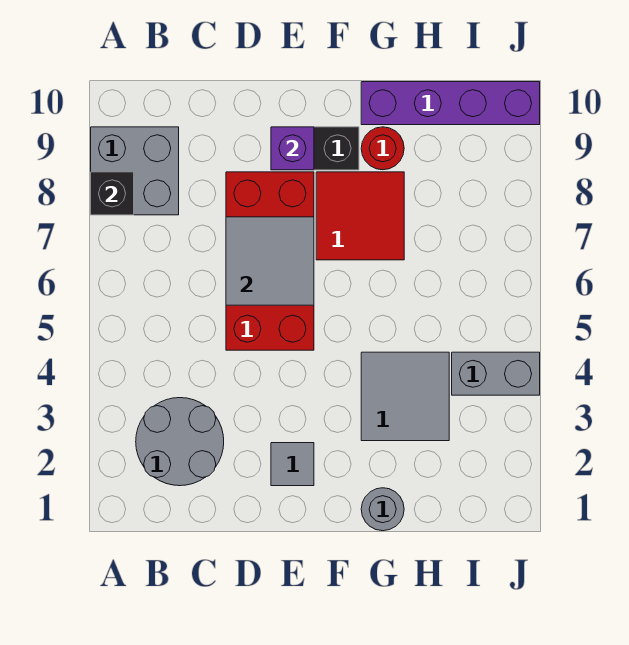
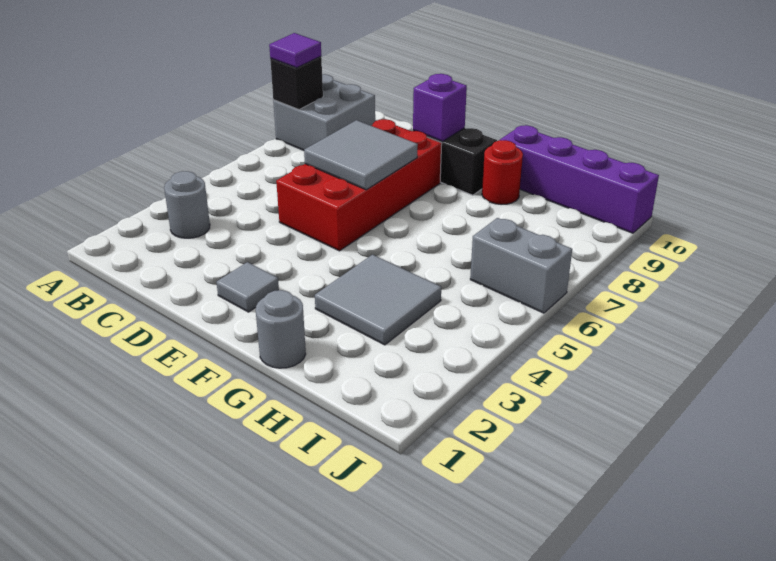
none -> purple 1x1 tile [269,33,321,68]
grey 2x2 round brick [136,398,224,486] -> grey 1x1 round brick [164,171,210,238]
red 2x2 tile [316,172,404,260] -> none
grey 1x2 brick [452,352,540,395] -> grey 1x2 brick moved to [470,218,572,313]

